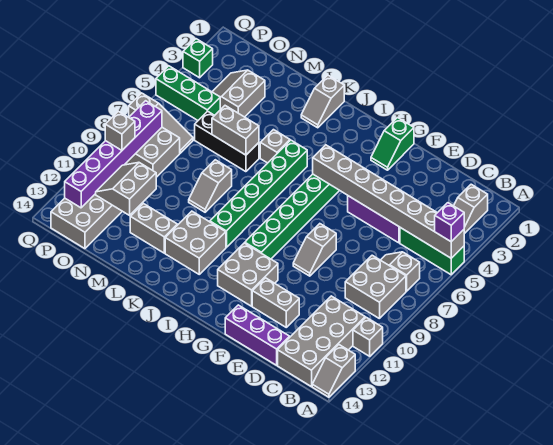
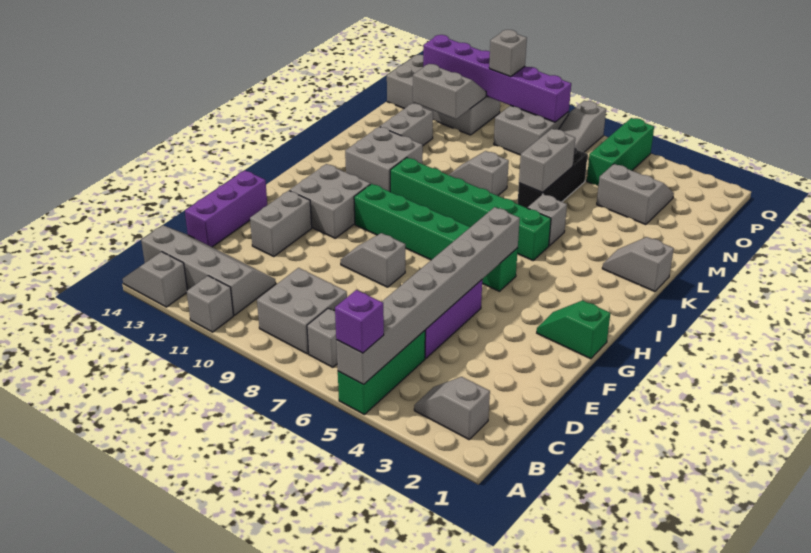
grey 2x4 brick [278,296,365,387] -> grey 2x4 slope [141,225,276,315]
green 1x1 brick [183,39,213,78] -> none

